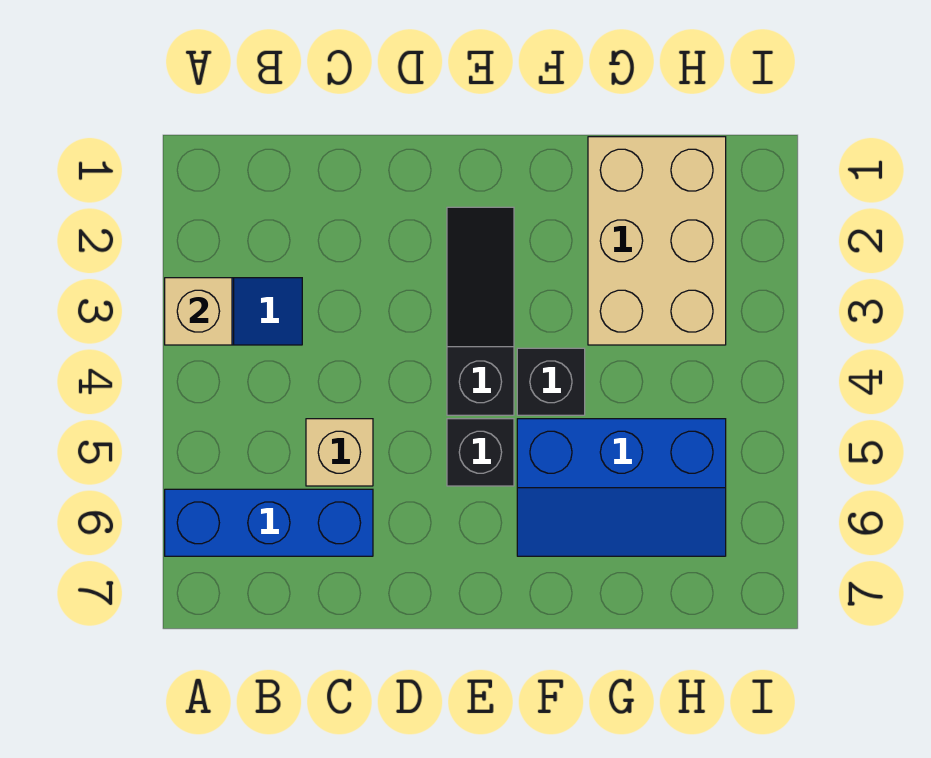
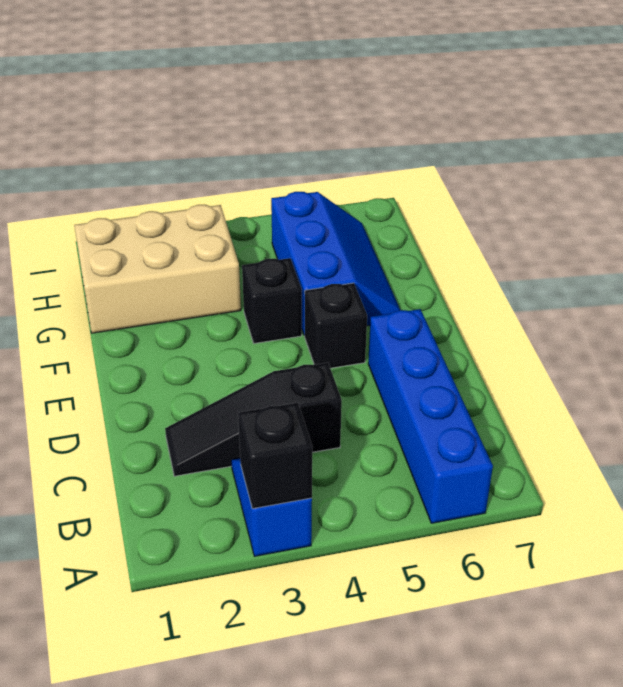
tan 1x1 brick [165,278,232,345] -> black 1x1 brick [238,403,312,509]
blue 1x3 brick [165,489,373,556] -> blue 1x4 brick [368,309,493,523]
tan 1x1 brick [306,419,373,486] -> none
black 1x3 slope [447,207,514,415] -> black 1x3 slope moved to [165,363,342,476]

